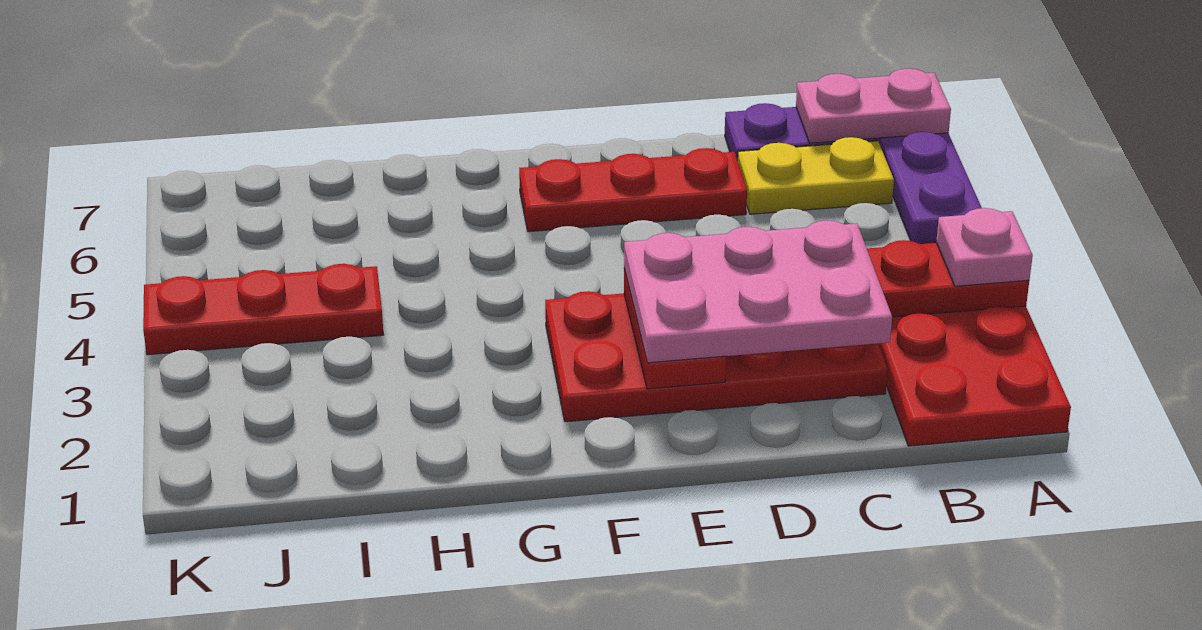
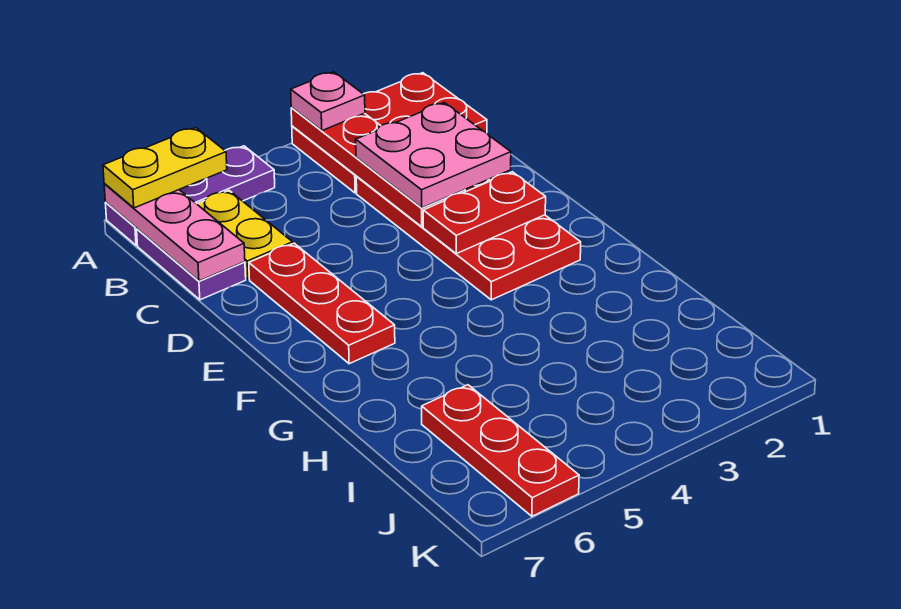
none -> yellow 1x2 plate [103,128,227,208]
pink 1x2 plate [796,68,951,143] -> pink 1x3 plate [104,184,245,281]
pink 2x3 plate [624,220,892,363] -> pink 2x2 plate [356,103,511,208]
red 1x3 plate [143,264,384,355] -> red 1x3 plate moved to [422,385,579,516]

